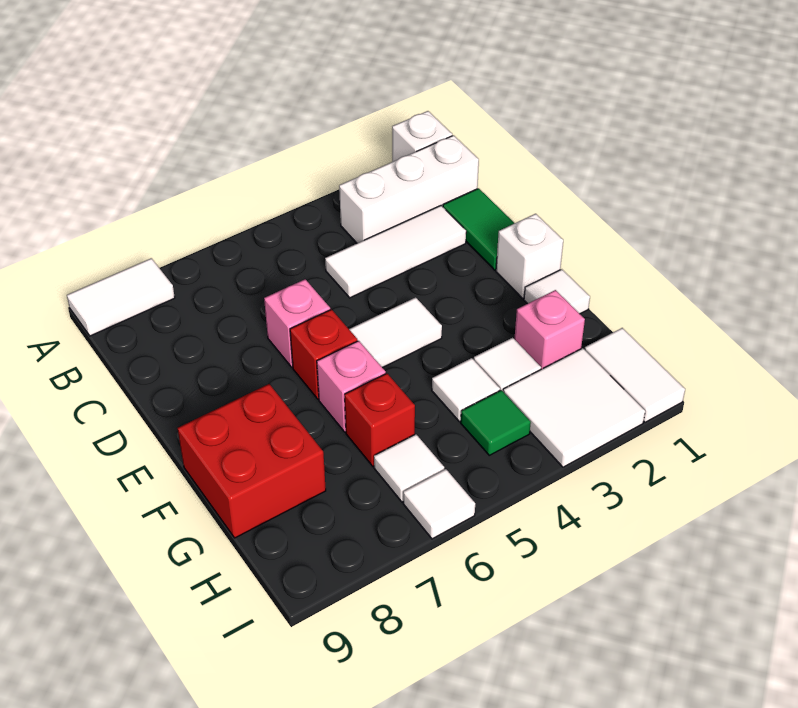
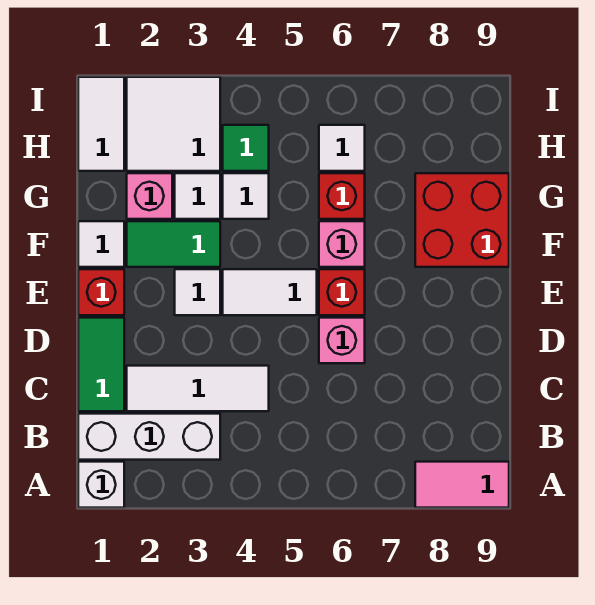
white 1x2 tile [67,258,175,336] -> pink 1x2 tile [415,462,509,508]
white 1x1 brick [496,214,563,298] -> red 1x1 brick [78,269,124,315]
none -> green 1x2 tile [127,221,220,267]
white 1x1 tile [403,469,475,539] -> white 1x1 tile moved to [175,269,220,315]

